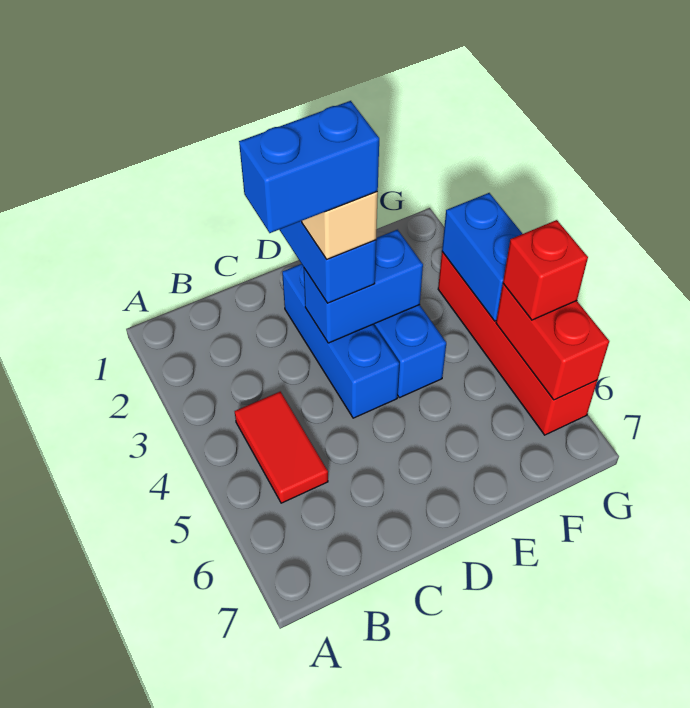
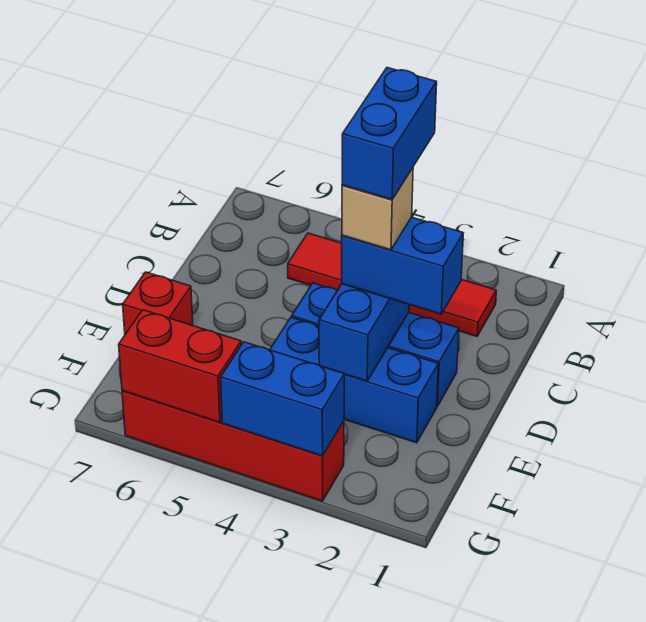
red 1x2 tile [235,392,328,503] -> red 1x4 tile [288,233,496,336]
red 1x1 brick [503,220,588,320] -> red 1x1 brick moved to [123,272,193,334]

